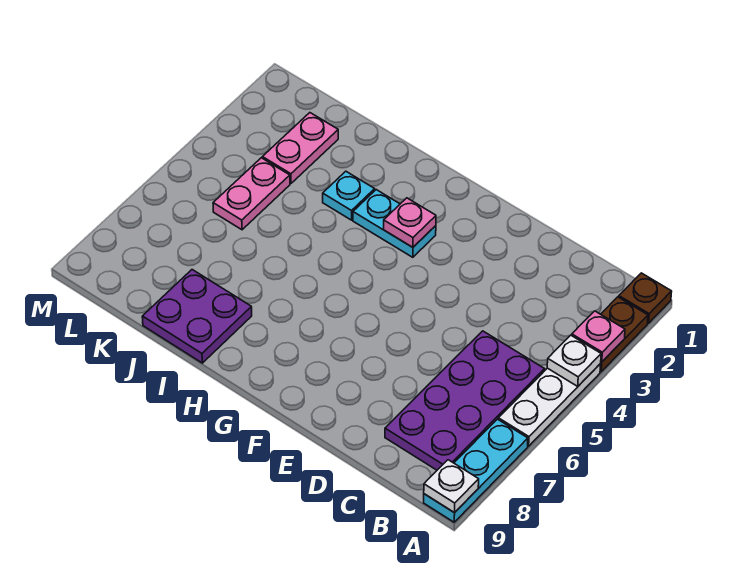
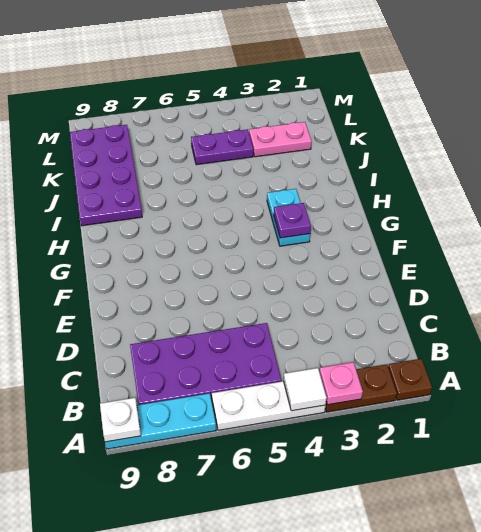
white 1x1 plate [547,335,601,386] -> white 1x1 tile [284,368,327,411]
pink 1x1 plate [384,198,436,247] -> purple 1x1 plate [274,203,311,238]
cyan 1x1 plate [323,171,375,220] -> none
purple 2x2 plate [142,270,252,363] -> purple 2x4 plate [70,125,142,226]
pink 1x2 plate [213,158,290,230] -> purple 1x2 plate [191,129,253,165]

